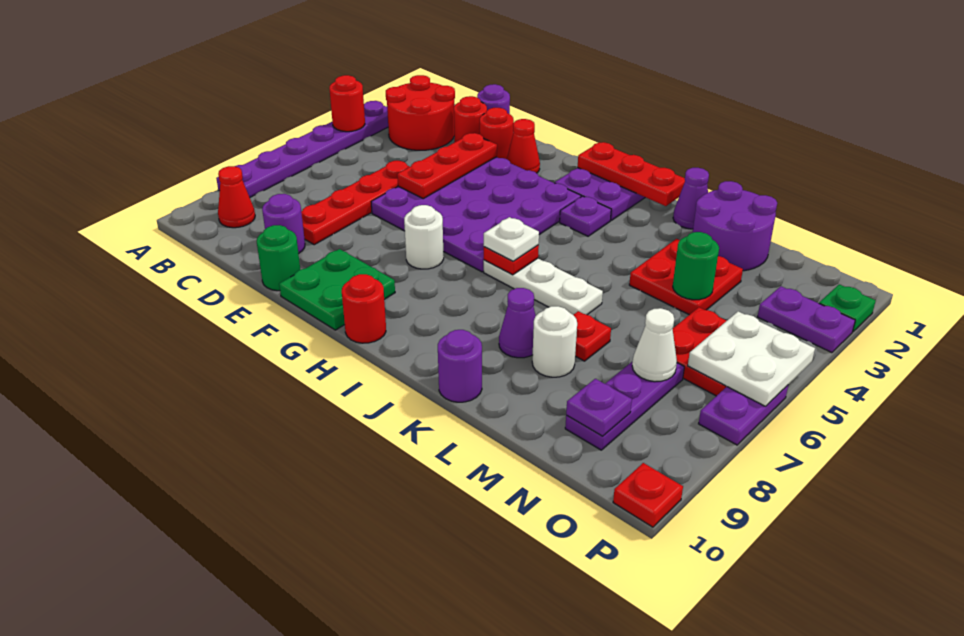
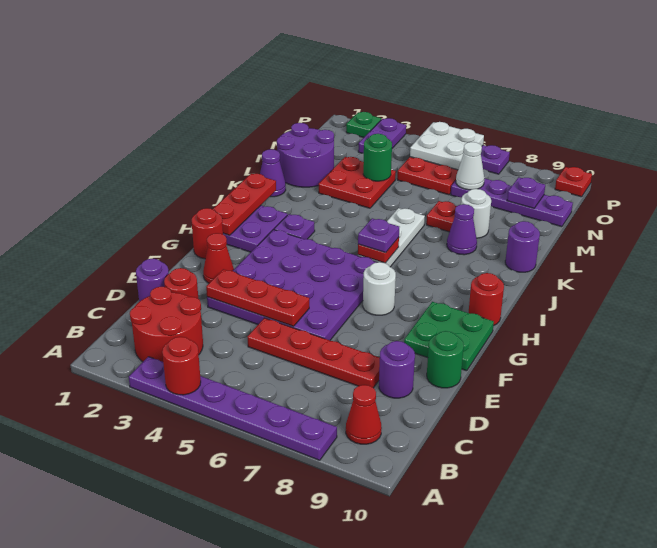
red 1x1 round brick [480,108,514,159] -> red 1x1 round brick moved to [192,208,223,259]
white 1x1 plate [484,217,539,261] -> purple 1x1 plate [358,218,399,253]
purple 1x3 plate [565,361,684,450] -> purple 1x4 plate [451,178,573,227]

